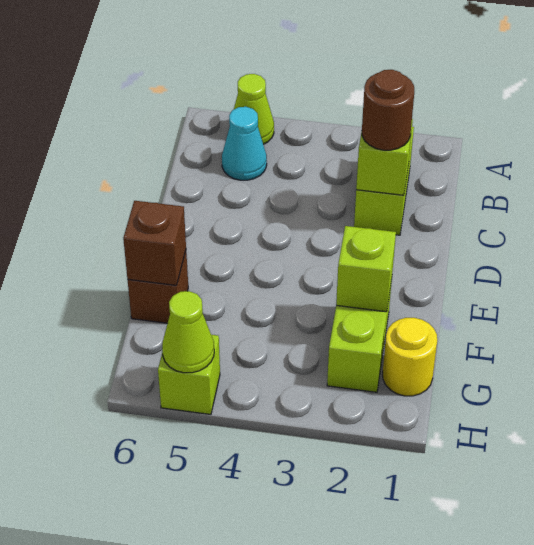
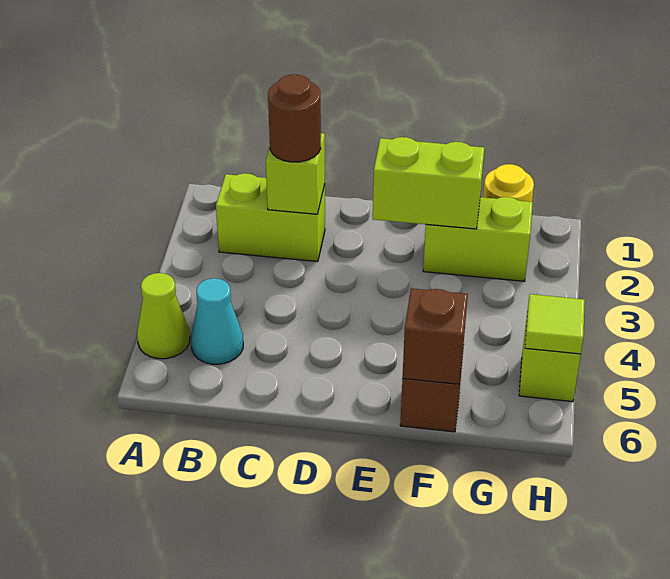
lime 1x1 brick [336,226,396,312] -> lime 1x2 brick [373,137,484,229]
lime 1x1 cone [162,291,214,373] -> lime 1x1 tile [525,294,585,354]

